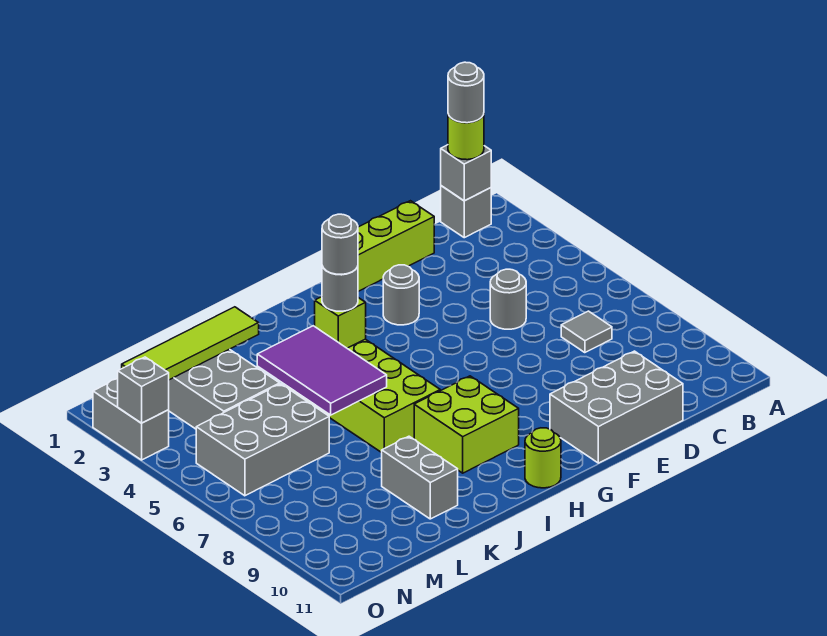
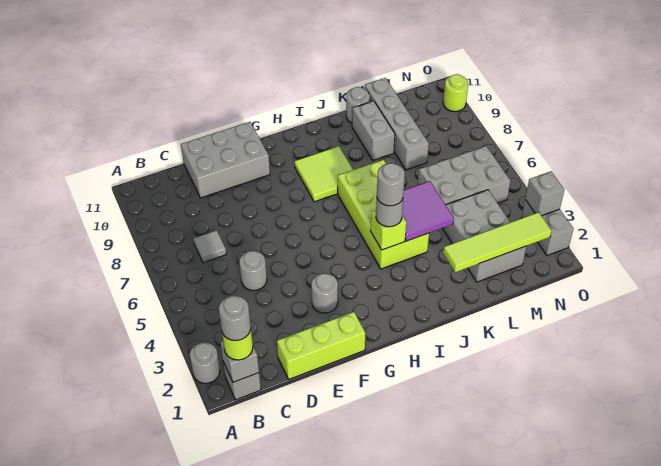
none -> grey 1x1 round brick [190,342,220,383]
lime 2x2 brick [414,376,519,473] -> lime 2x2 tile [294,146,353,202]
lime 1x1 round brick [525,428,561,488] -> lime 1x1 round brick moved to [443,74,468,111]
purple 2x3 tile [257,326,387,415] -> purple 2x2 tile [402,181,454,241]
none -> grey 1x1 round brick [346,87,370,123]
none -> grey 1x4 brick [365,78,429,170]

